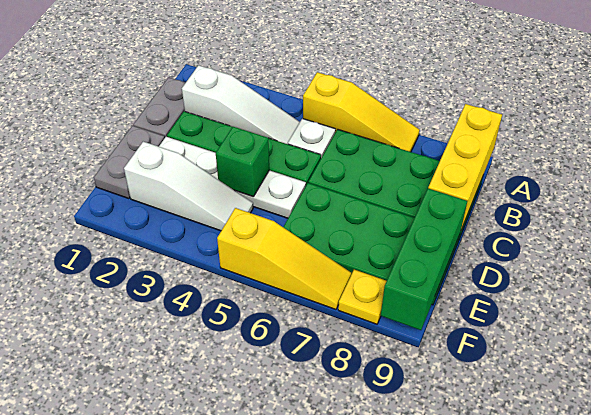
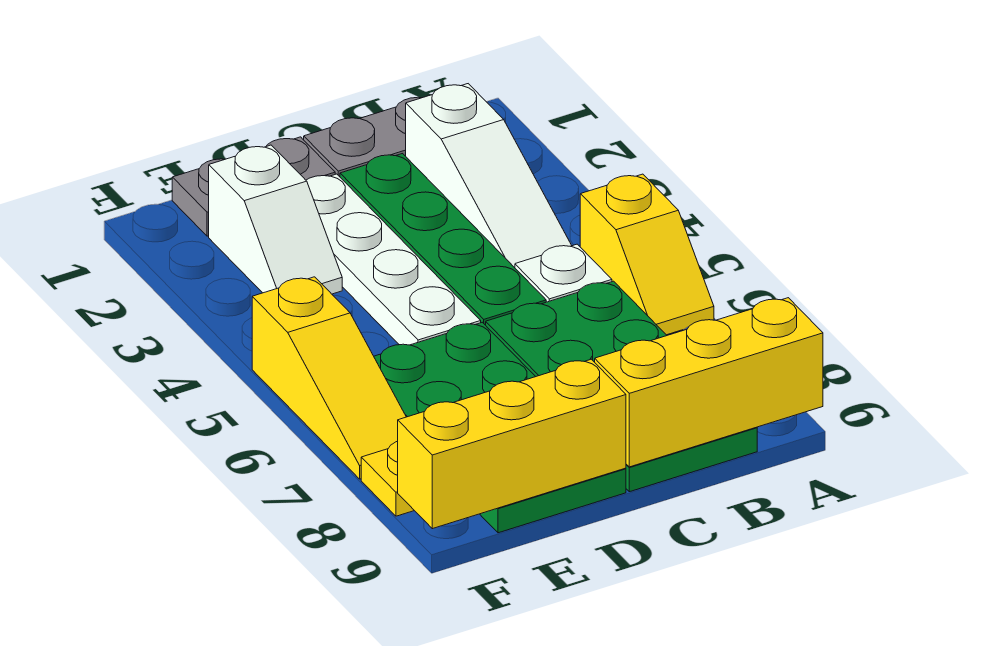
yellow 1x3 slope [303,72,420,152] -> yellow 1x2 slope [580,174,714,335]
green 1x1 brick [216,127,269,197] -> none
green 1x3 brick [381,189,467,330] -> yellow 1x3 brick [398,359,626,529]
white 1x3 slope [124,142,253,231] -> white 1x2 slope [209,145,342,294]

